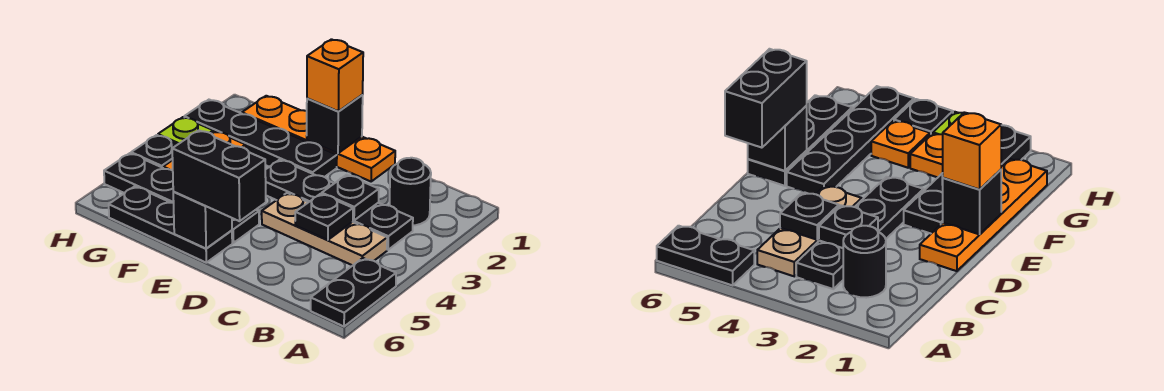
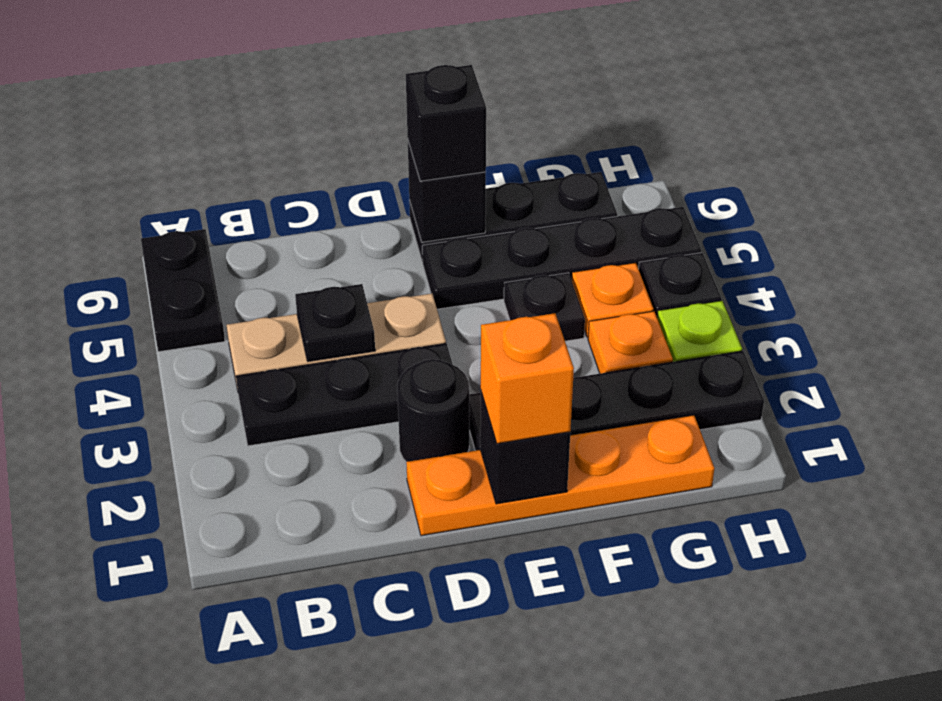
black 1x1 round brick [389,158,431,225] -> black 1x1 round brick moved to [397,359,469,462]
black 1x4 plate [265,160,413,250] -> black 1x3 plate [236,343,452,446]
black 1x1 plate [322,175,379,221] -> black 1x1 plate moved to [504,273,585,341]
black 1x2 brick [172,130,266,221] -> black 1x1 brick [406,65,486,181]

